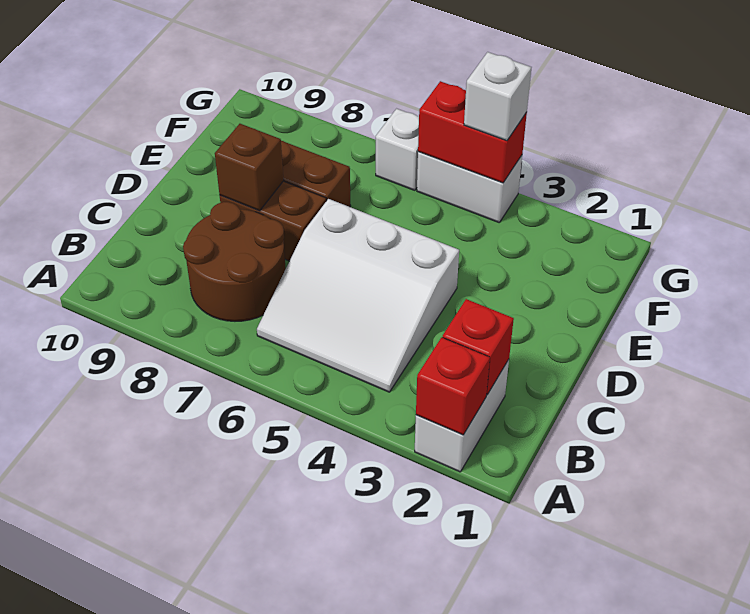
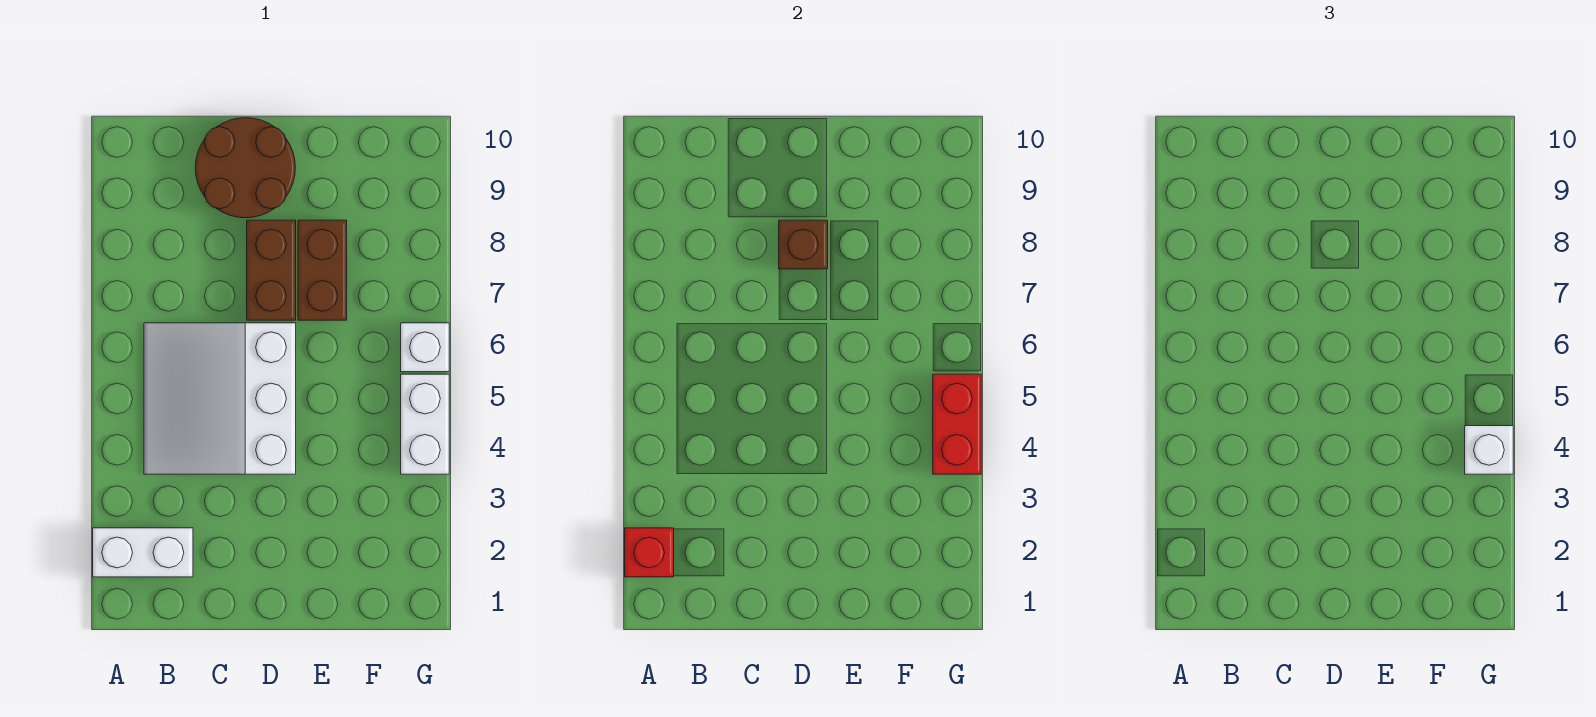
red 1x1 brick [443,299,514,395] -> none
brown 2x2 round brick [183,202,286,321] -> brown 2x2 round brick moved to [195,118,295,218]

